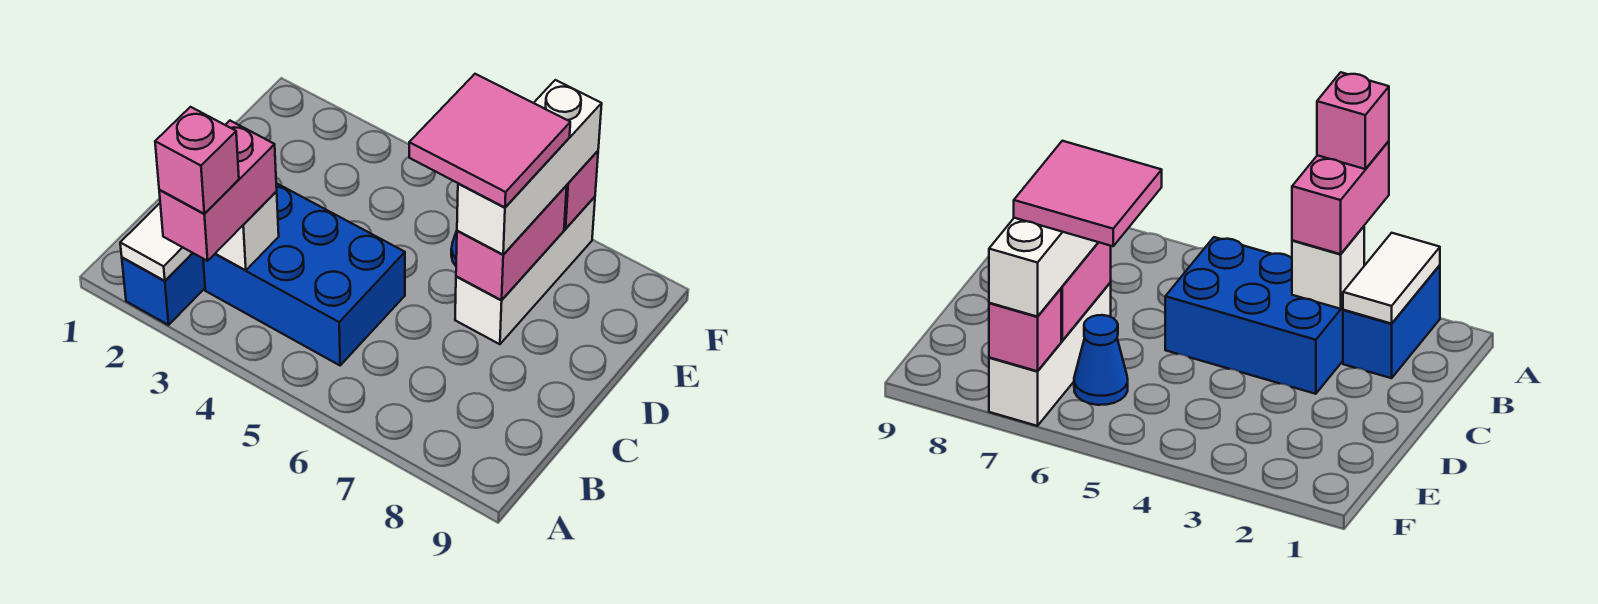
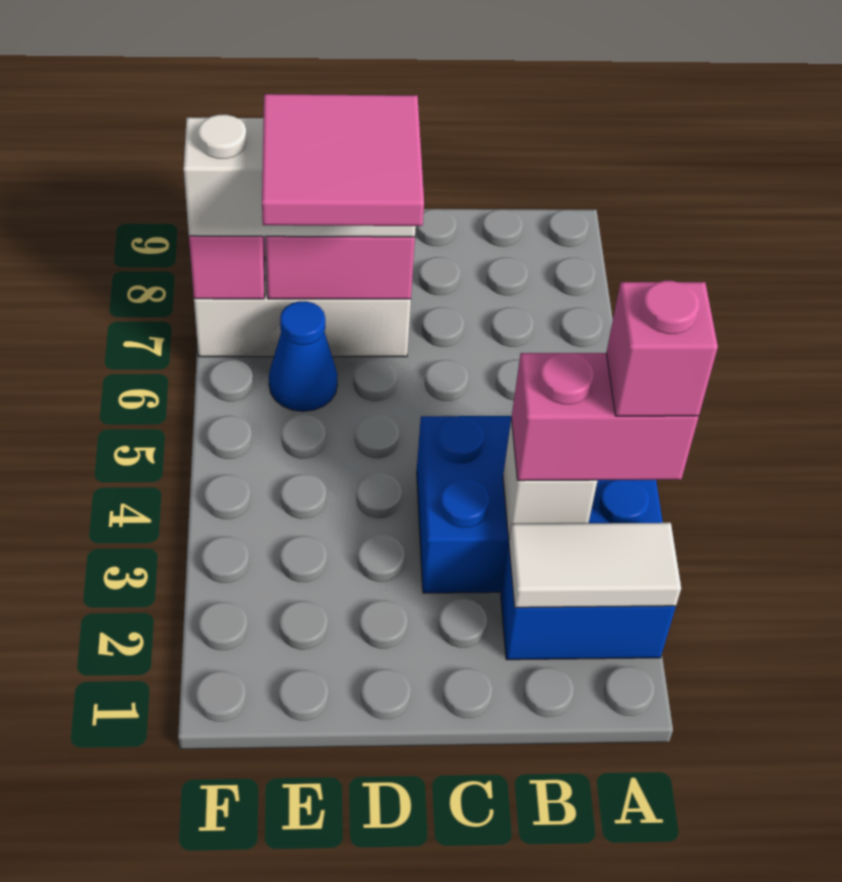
blue 2x3 brick [203,183,405,365] -> blue 2x3 brick turned to [417,416,663,593]

